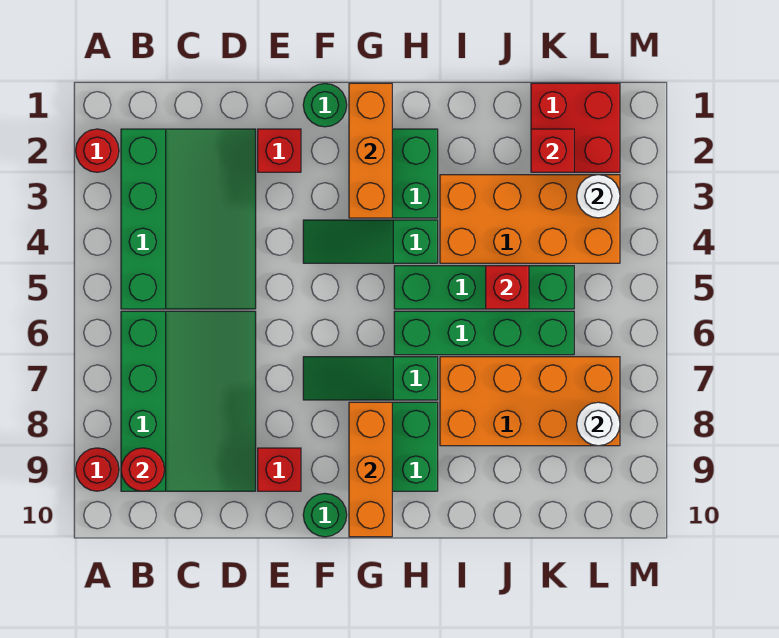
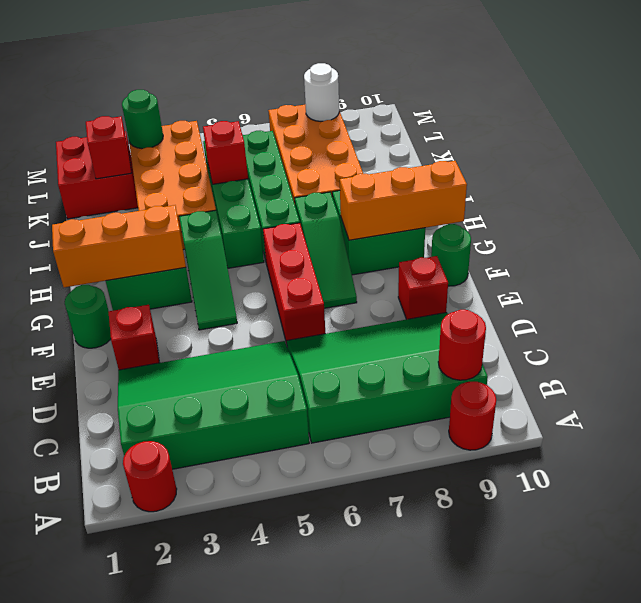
none -> red 1x3 brick [263,223,325,344]
white 1x1 round brick [577,175,620,218] -> green 1x1 round brick [122,90,163,149]

